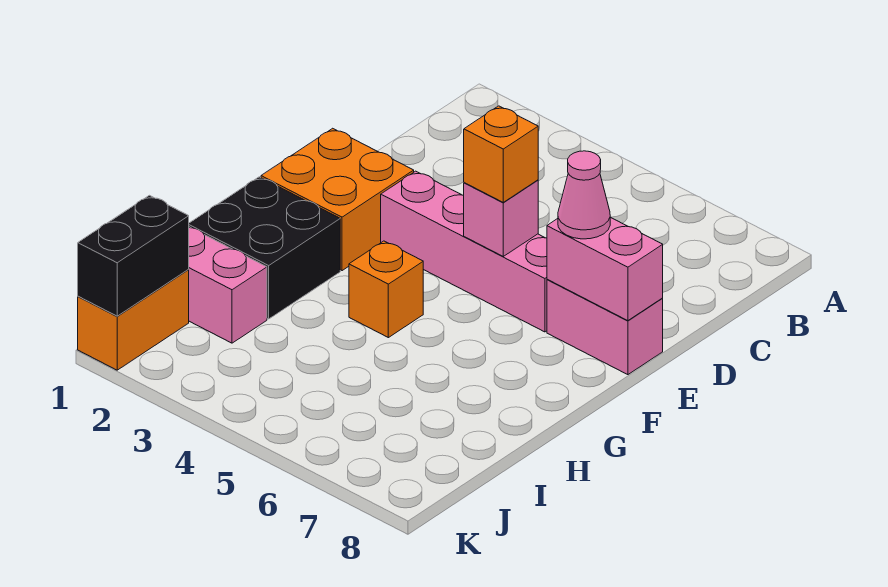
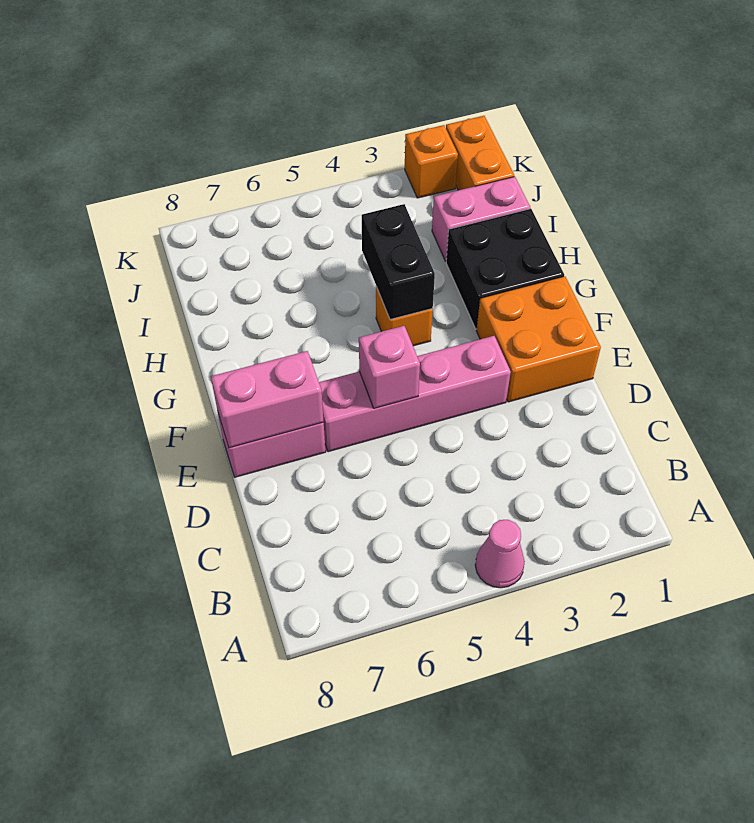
orange 1x1 brick [464,106,538,202] -> orange 1x1 brick moved to [405,125,458,198]
pink 1x1 cone [558,151,610,239] -> pink 1x1 cone moved to [475,520,525,588]
black 1x2 brick [78,195,189,316] -> black 1x2 brick moved to [362,204,435,320]

